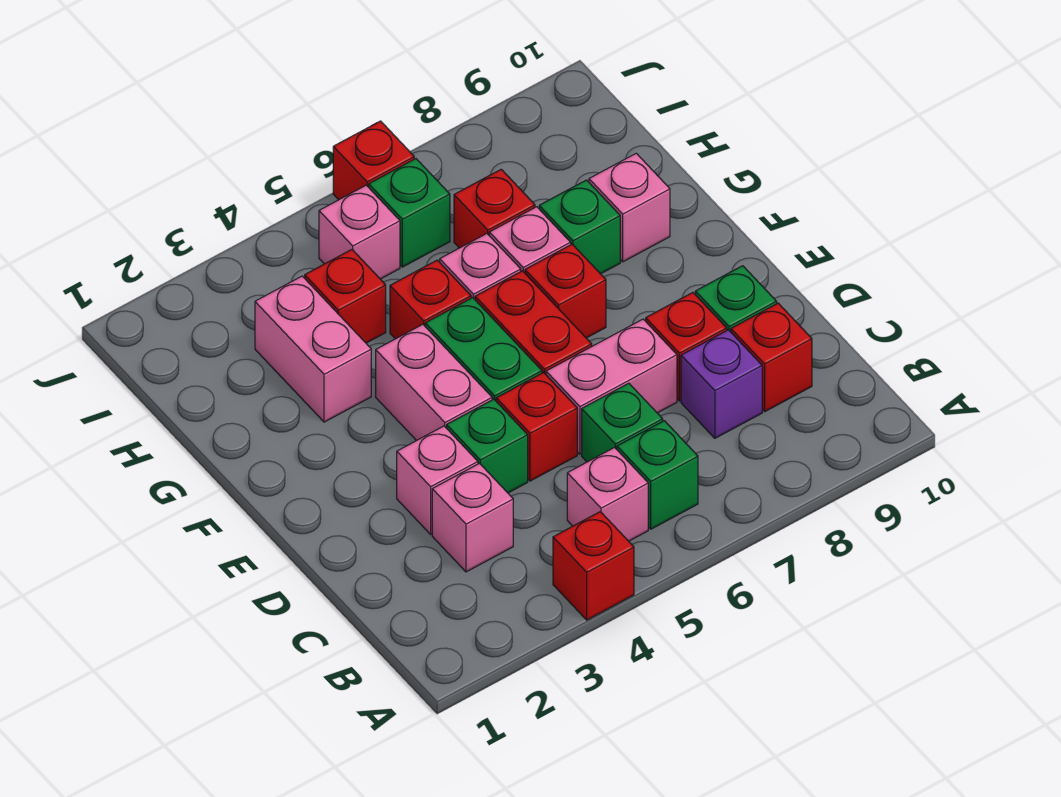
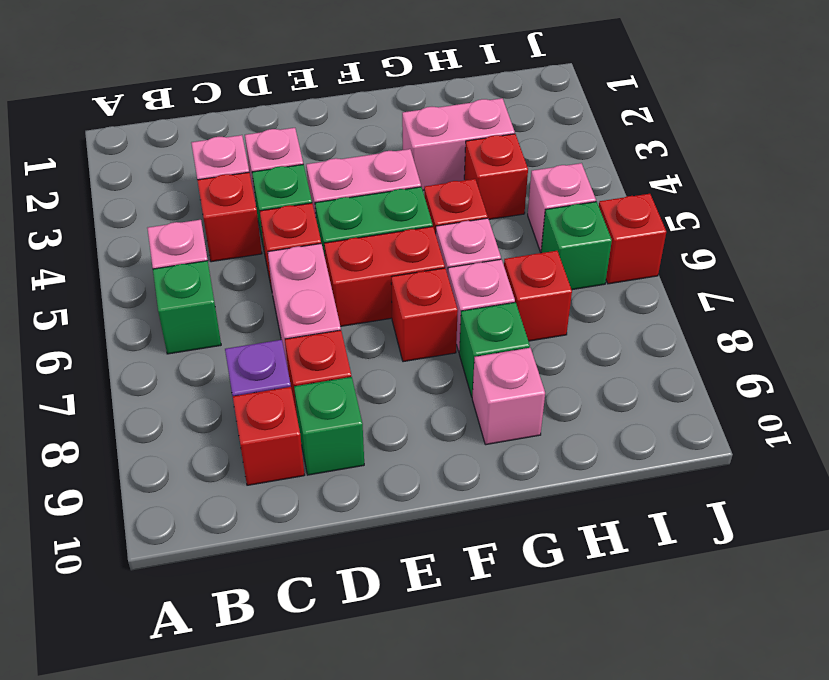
red 1x1 brick [553,512,634,620] -> red 1x1 brick moved to [197,172,262,262]
green 1x1 brick [582,383,663,462] -> none

